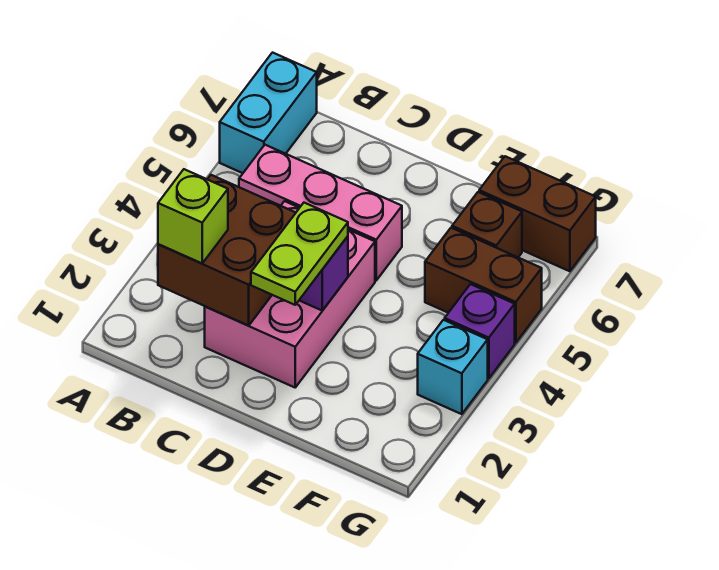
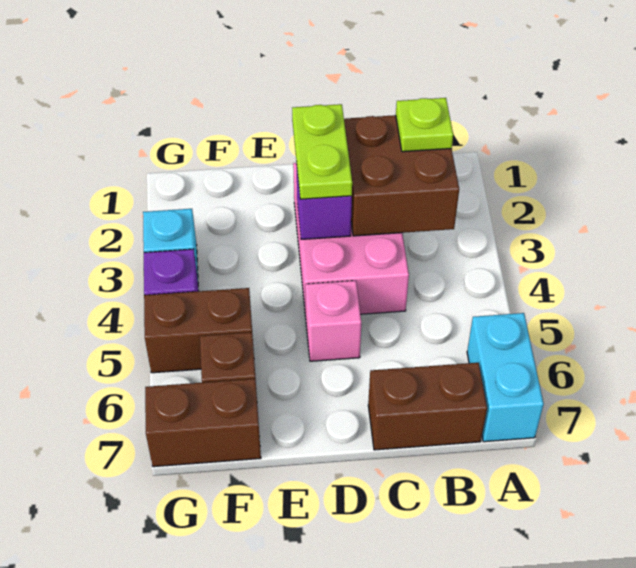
lime 1x1 brick [158,169,228,263] -> lime 1x1 plate [396,98,453,152]
pink 1x3 brick [239,145,402,280] -> pink 1x1 brick [305,281,361,361]
none -> brown 1x2 brick [368,363,487,450]

